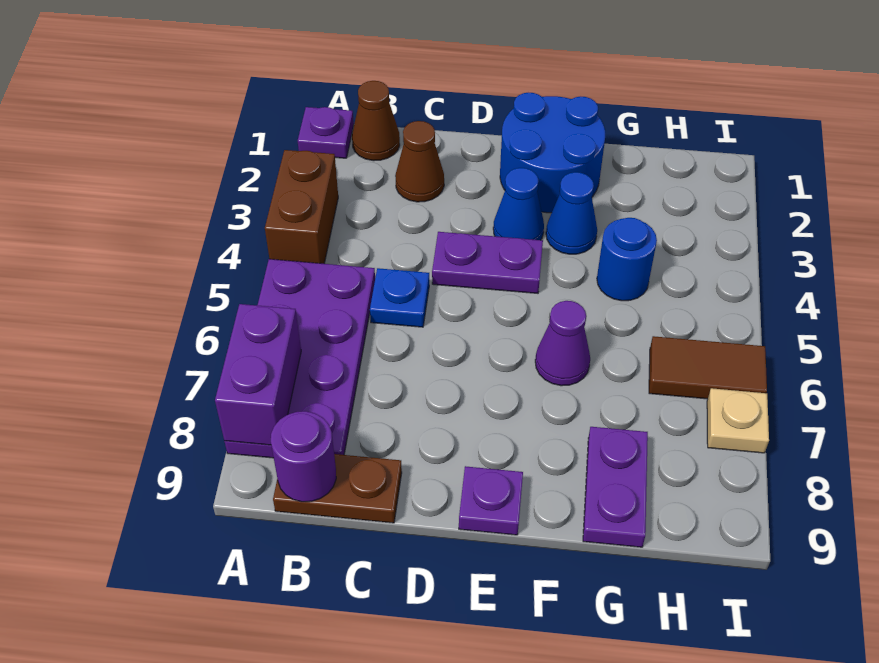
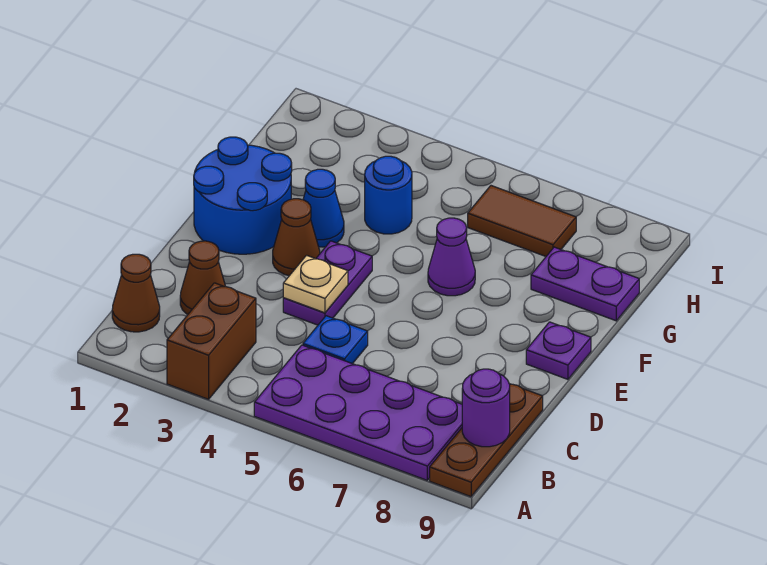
purple 1x1 plate [298,107,354,158] -> none
brown 1x2 brick [265,150,338,264] -> brown 1x2 brick turned to [167,283,256,399]
purple 1x2 brick [215,304,301,445] -> none
brown 1x2 plate [273,454,402,523] -> brown 1x3 plate [430,384,543,497]
blue 1x1 cone [493,168,544,240] -> brown 1x1 cone [273,199,320,276]
brown 1x2 tile [649,336,767,399] -> brown 1x2 tile turned to [468,186,576,256]
tan 1x1 plate [707,388,769,453] -> tan 1x1 plate moved to [283,255,348,313]

